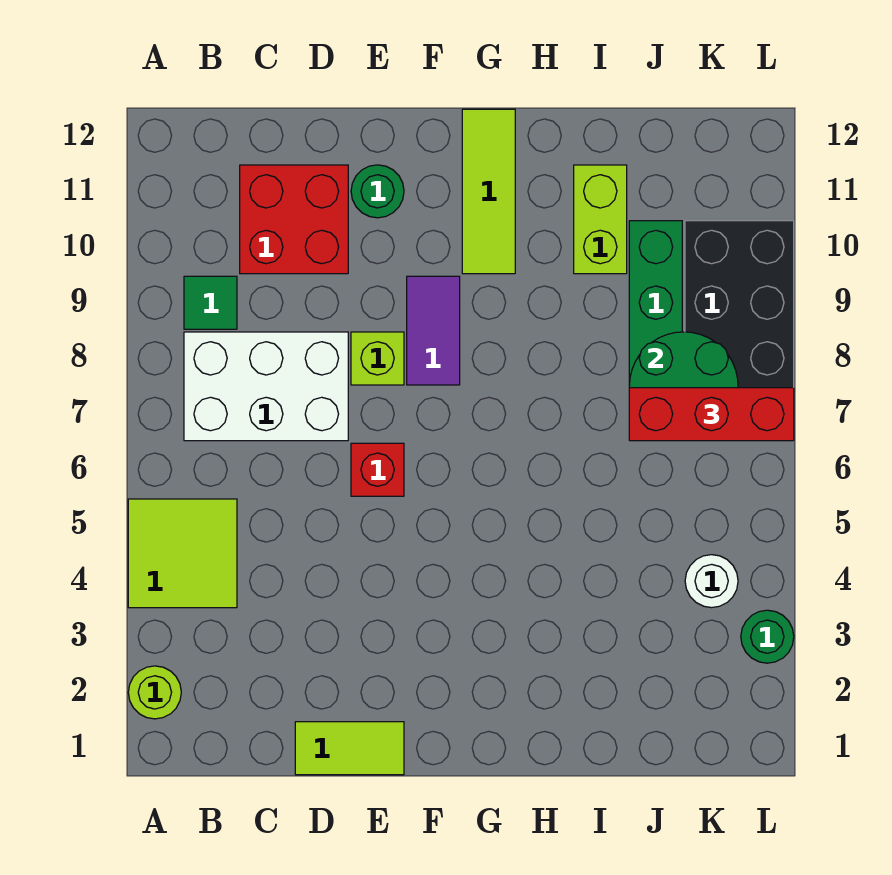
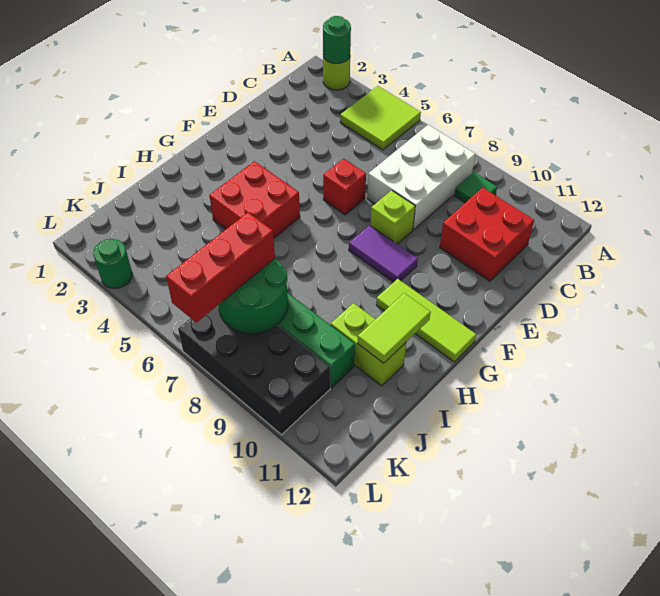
lime 1x2 tile [295,722,404,775] -> lime 1x2 tile moved to [358,293,431,363]
green 1x1 round brick [351,165,404,218] -> green 1x1 round brick moved to [323,16,351,64]
none -> red 2x2 brick [209,161,300,238]
white 1x1 round brick [685,555,738,608] -> none

